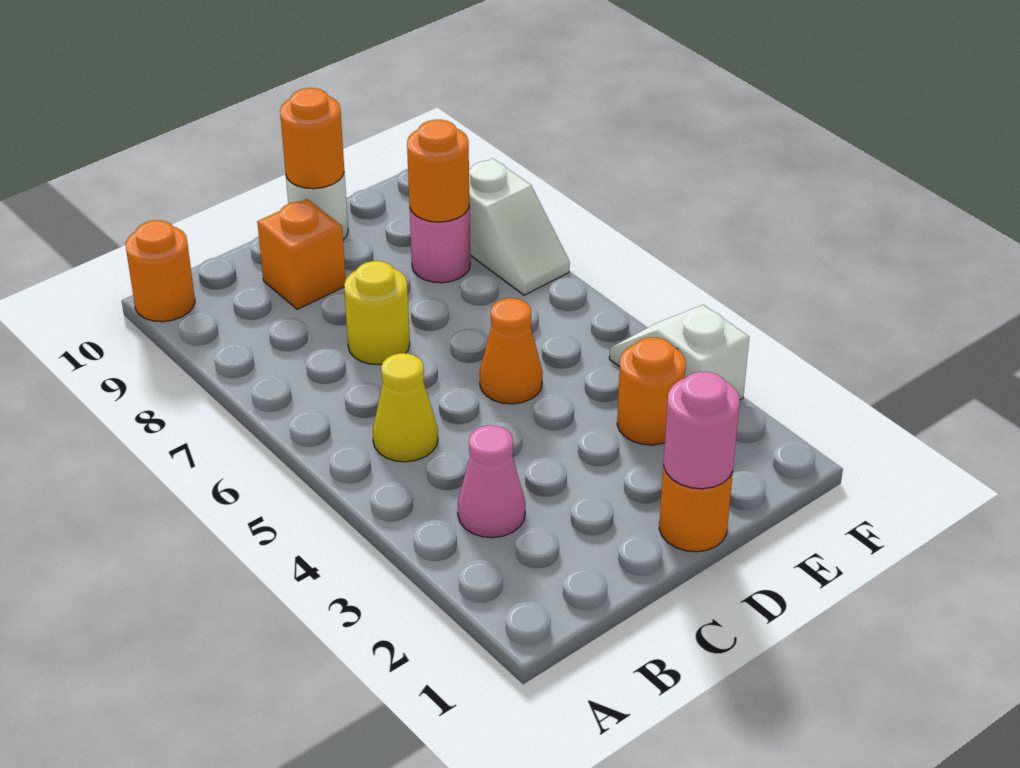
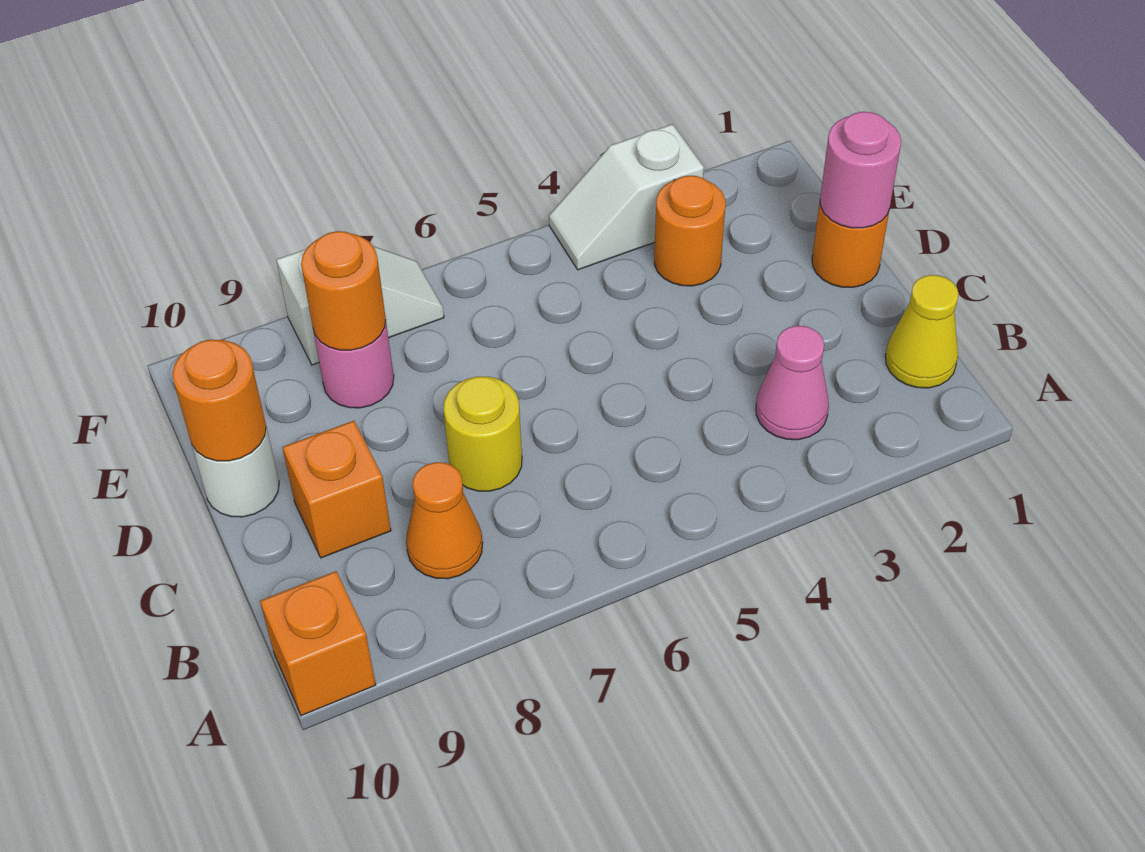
orange 1x1 round brick [126,220,195,322] -> orange 1x1 brick [260,571,376,716]
yellow 1x1 cone [373,353,438,462] -> yellow 1x1 cone moved to [885,275,959,388]
orange 1x1 cone [480,298,543,404] -> orange 1x1 cone moved to [406,462,483,579]

